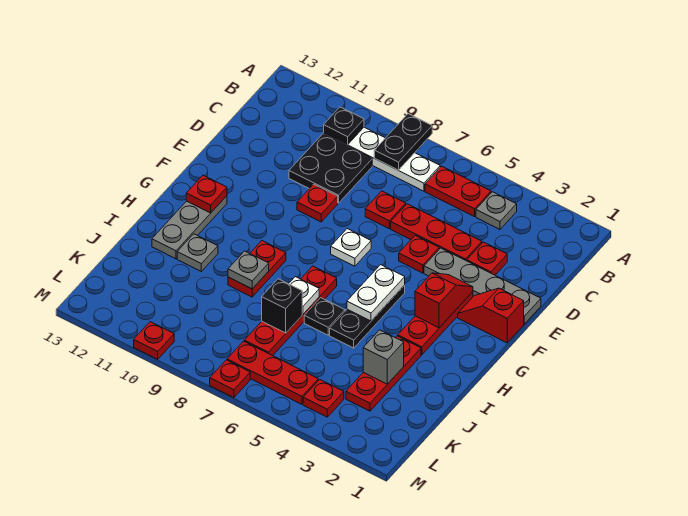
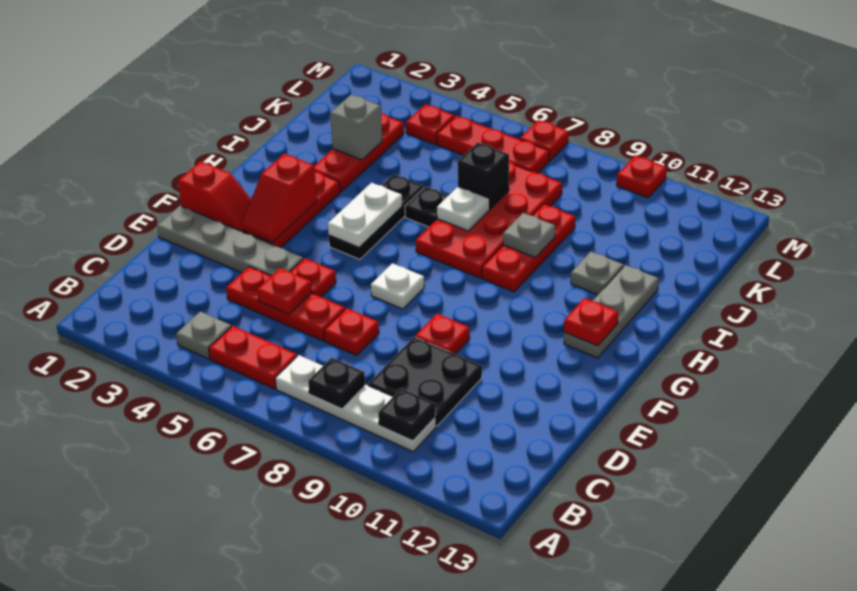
black 1x2 plate [374,114,432,170] -> black 1x1 plate [308,358,365,408]
red 1x1 plate [467,242,507,275] -> red 1x1 plate moved to [257,268,312,314]
red 1x4 plate [244,266,337,356] -> red 2x4 plate [416,161,562,278]
red 1x2 plate [228,241,286,297] -> red 1x3 plate [482,204,575,292]

